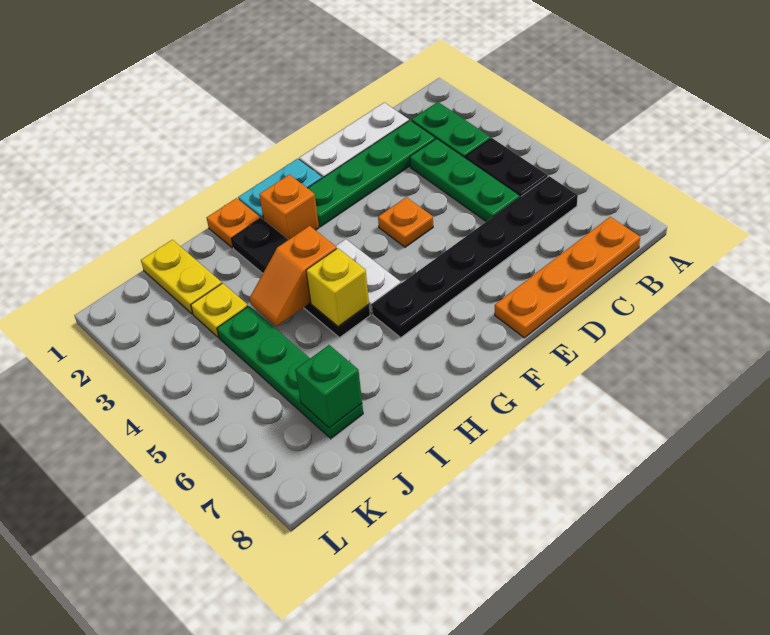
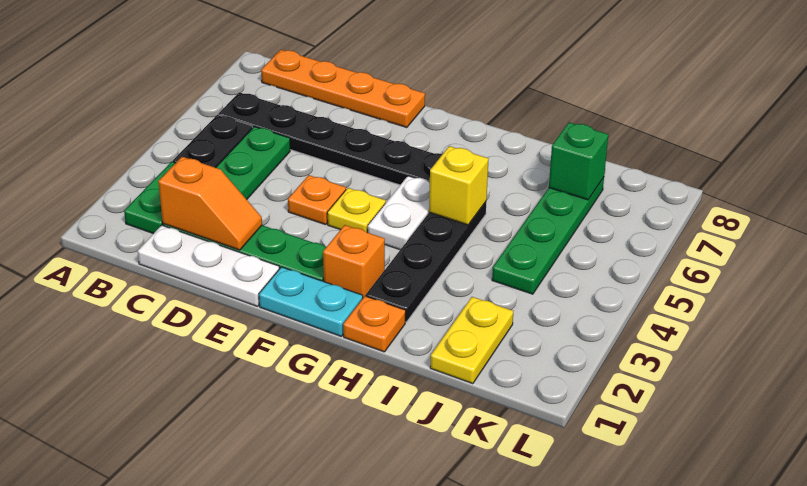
orange 1x2 slope [250,226,337,326] -> orange 1x2 slope moved to [158,157,262,250]
yellow 1x1 plate [191,283,248,337] -> yellow 1x1 plate moved to [327,188,386,233]

